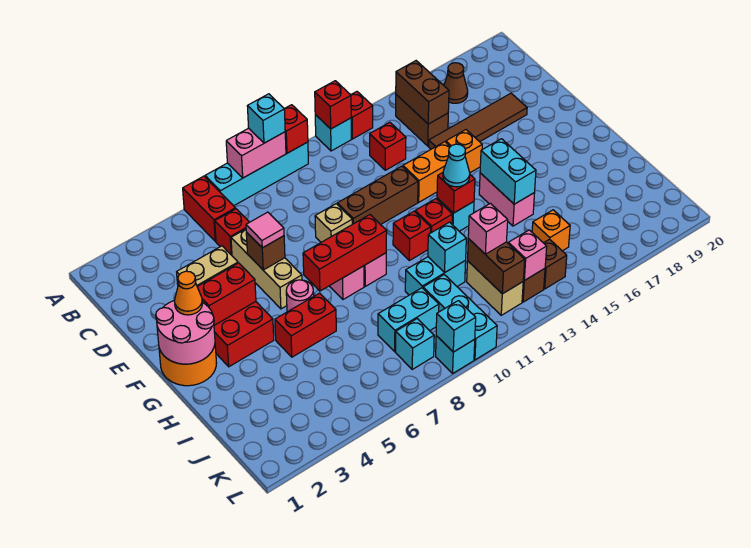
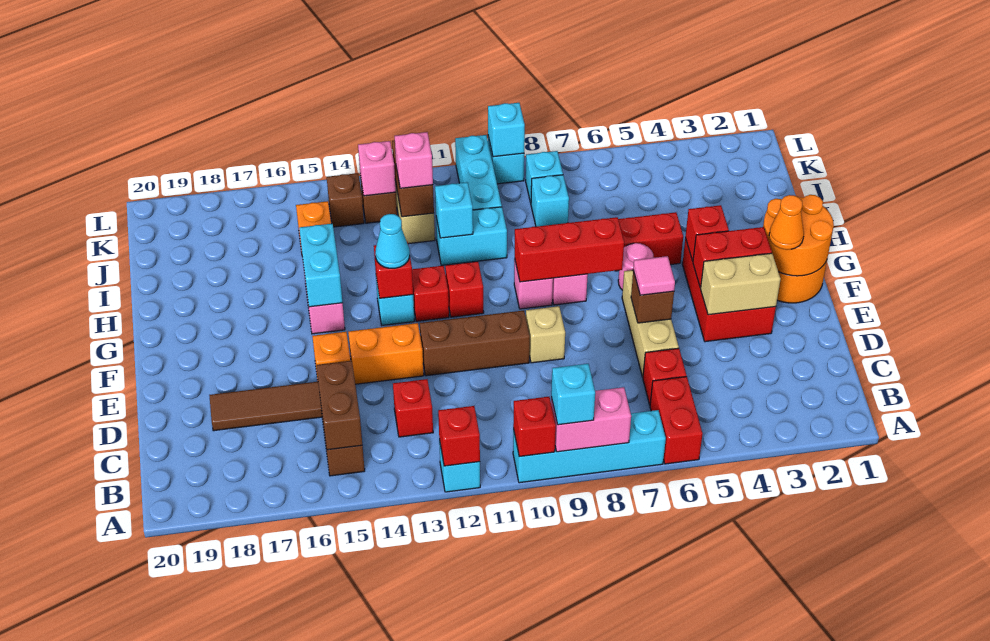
red 1x1 brick [351,92,373,139] -> red 1x1 brick moved to [685,205,729,261]
brown 1x1 cone [444,63,468,103] -> none
pink 2x2 round brick [156,301,215,364] -> orange 2x2 round brick [763,195,834,276]
cyan 1x2 brick [378,288,439,352] -> cyan 1x1 brick [531,175,569,227]

